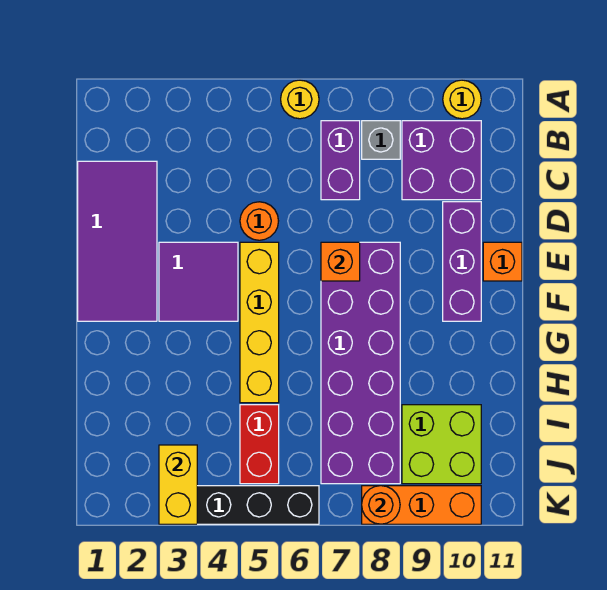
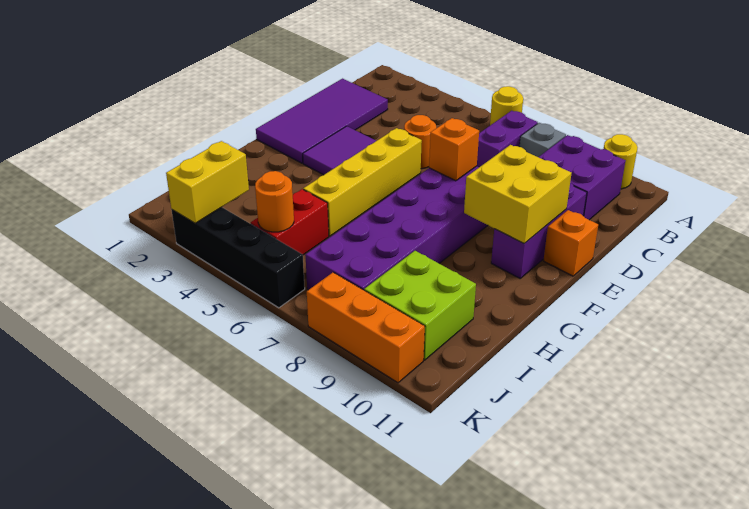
none -> yellow 2x2 brick [464,145,571,243]
orange 1x1 round brick [362,486,400,524] -> orange 1x1 round brick moved to [255,171,294,232]

